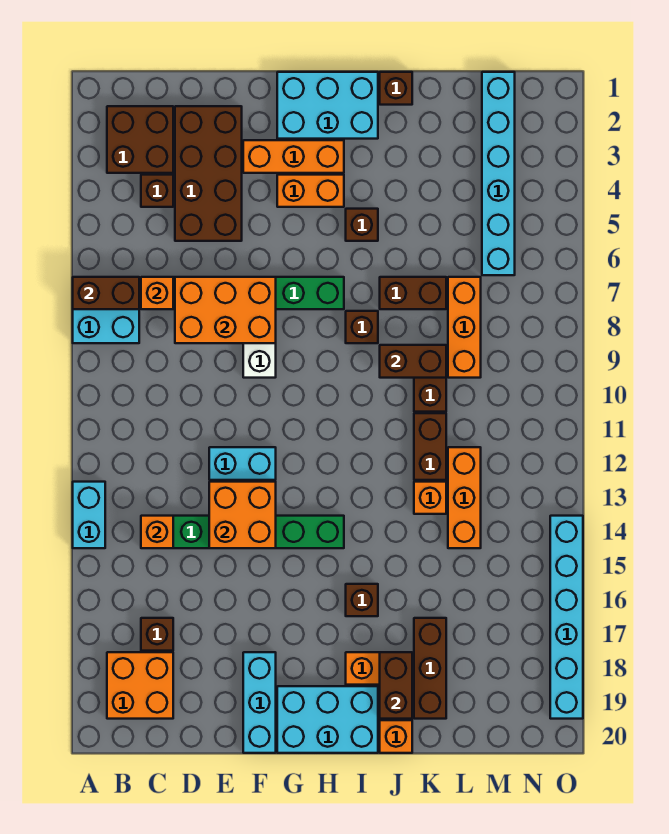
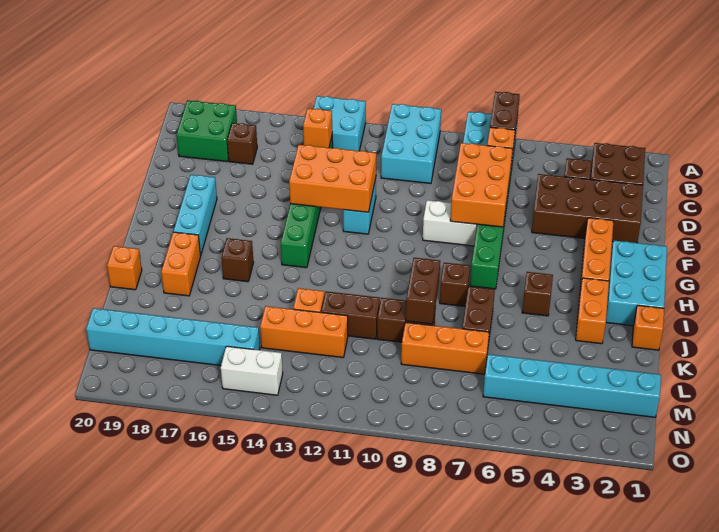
cyan 1x2 brick [73,482,105,548] -> cyan 2x2 brick [314,96,366,151]
orange 2x2 brick [107,652,173,719] -> green 2x2 brick [176,100,237,162]
orange 2x2 brick [209,482,276,548] -> orange 2x3 brick [289,145,376,212]
cyan 1x3 brick [243,652,276,753] -> cyan 1x3 brick turned to [173,175,217,255]
orange 1x2 brick [277,175,344,207] -> orange 1x2 brick moved to [576,278,609,344]
cyan 2x3 brick [277,686,378,753] -> cyan 2x3 brick moved to [381,104,441,183]
brown 1x1 brick [380,72,412,105] -> orange 1x1 brick [632,305,664,350]
brown 1x2 brick [380,652,412,719] -> none
brown 1x3 brick [414,618,446,719] -> none
none -> white 1x2 brick [221,346,283,395]
cyan 1x6 brick [550,516,583,719] -> cyan 1x6 brick moved to [86,308,260,366]

